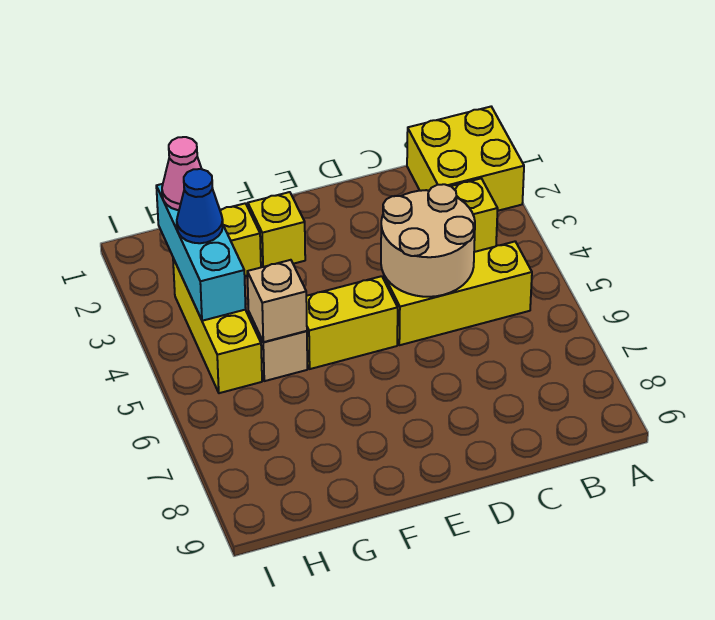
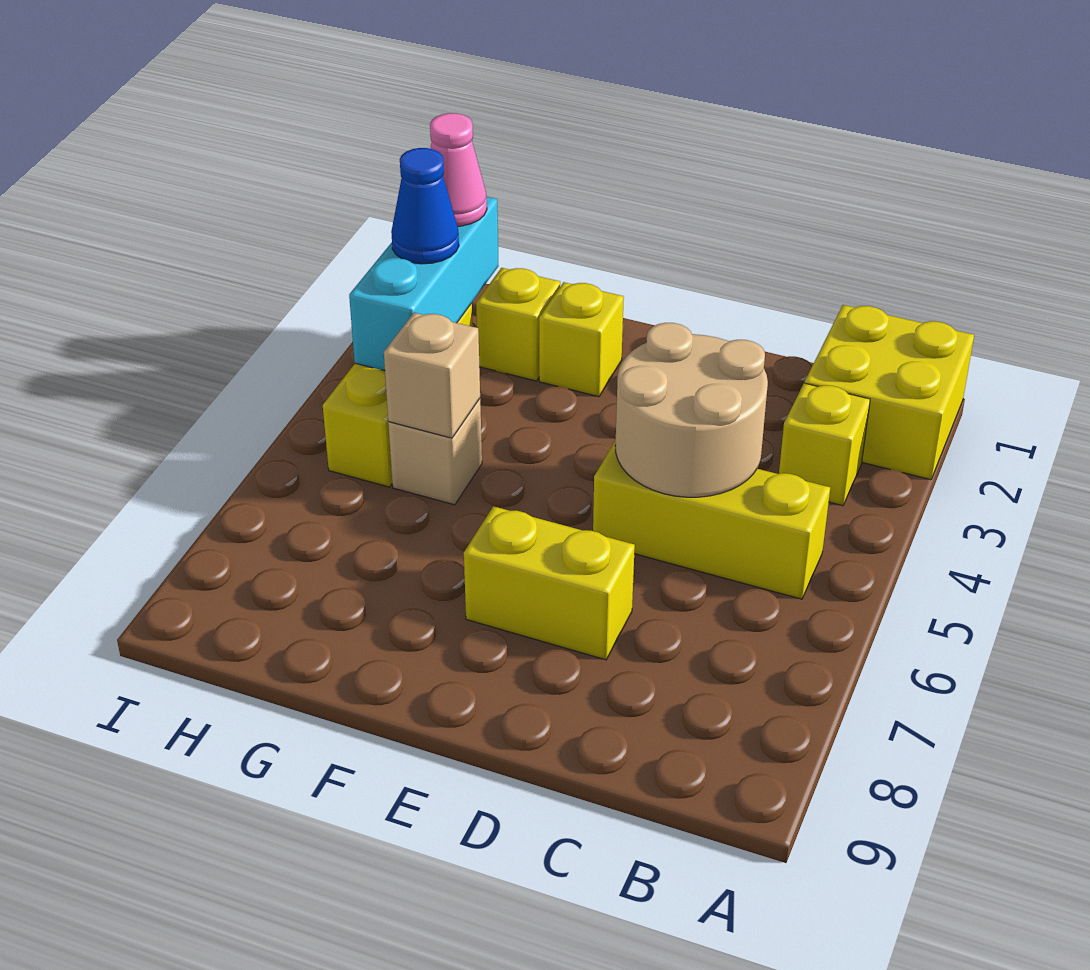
yellow 1x2 brick [306,276,398,369] -> yellow 1x2 brick moved to [464,506,635,660]

